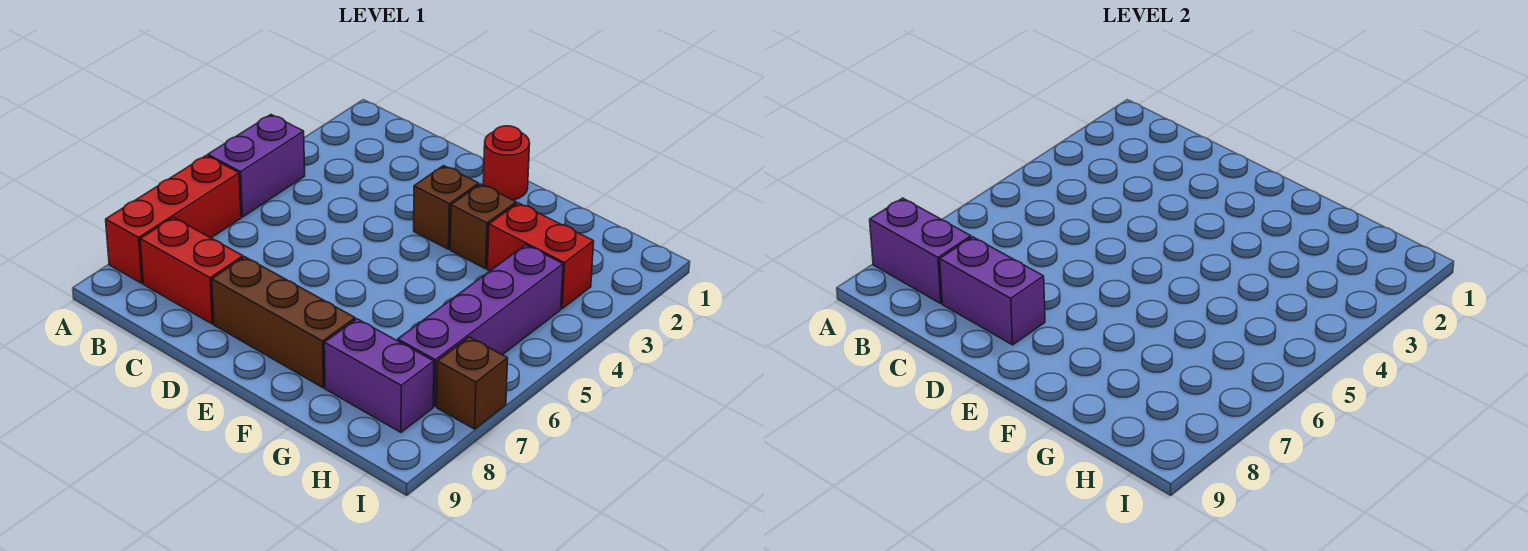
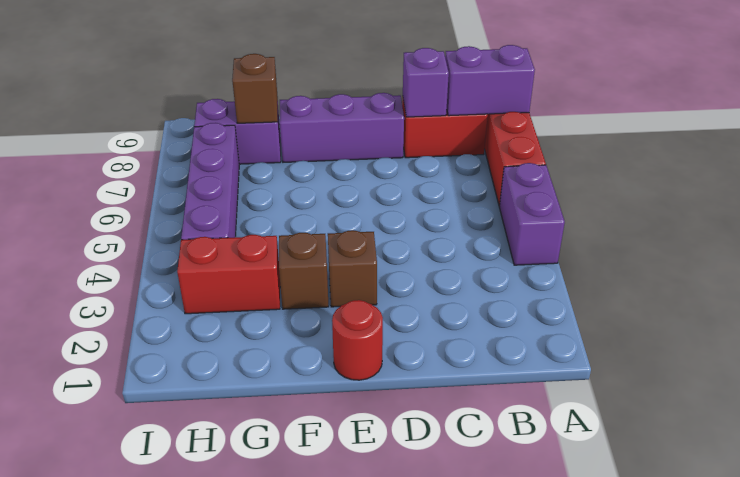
purple 1x2 brick [940,237,1045,345] -> purple 1x1 brick [403,48,449,117]
brown 1x3 brick [212,257,355,388] -> purple 1x3 brick [280,93,404,162]
brown 1x1 brick [437,337,508,429] -> brown 1x1 brick moved to [232,54,278,123]

